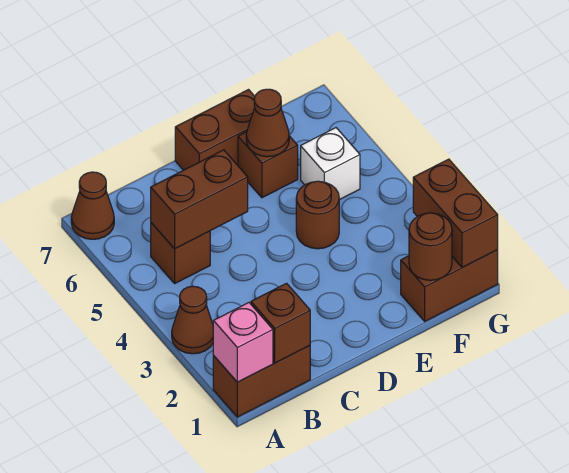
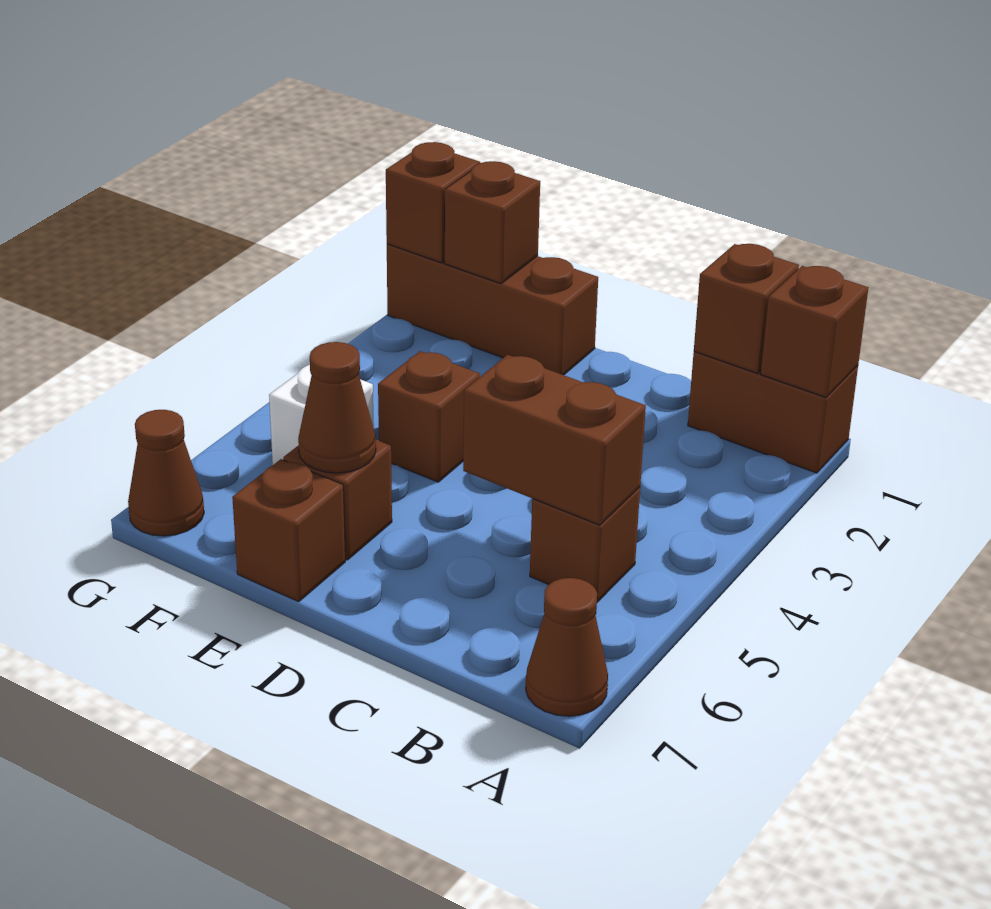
pink 1x1 brick [213,303,273,382] -> brown 1x1 brick [761,266,868,397]
brown 1x1 cone [172,286,213,354] -> brown 1x1 cone moved to [128,410,204,536]
brown 1x2 brick [175,90,255,170] -> brown 1x1 brick [232,459,345,602]
brown 1x1 round brick [296,181,339,249] -> brown 1x1 brick [378,351,480,482]
brown 1x2 brick [401,250,498,321] -> brown 1x3 brick [387,244,598,375]
brown 1x1 round brick [409,213,452,280] -> brown 1x1 brick [445,161,540,284]
brown 1x2 brick [413,159,498,268] -> brown 1x1 brick [386,142,480,263]

